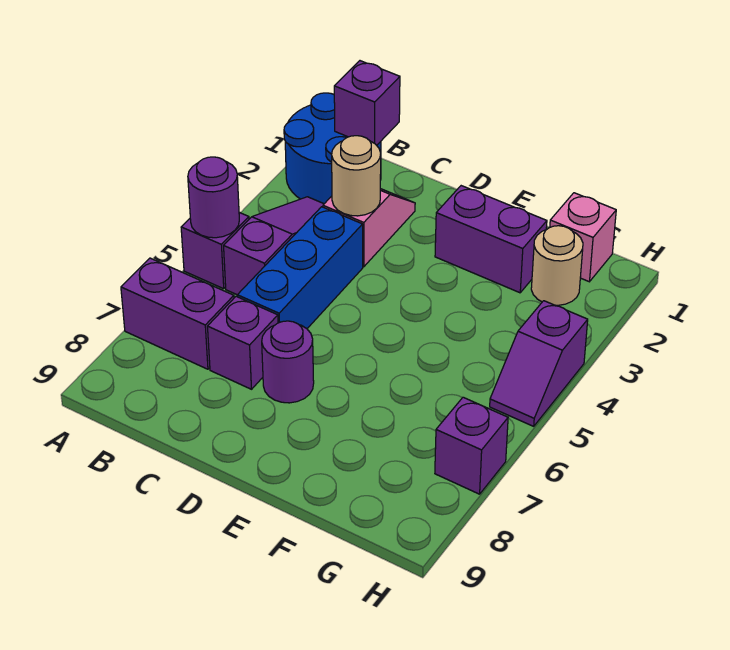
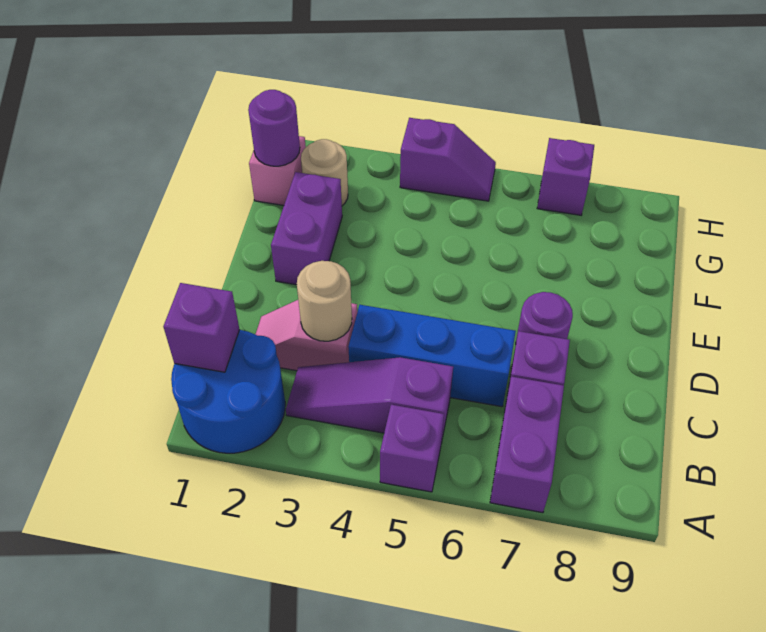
purple 1x1 round brick [188,157,239,238] -> purple 1x1 round brick moved to [248,90,300,166]

